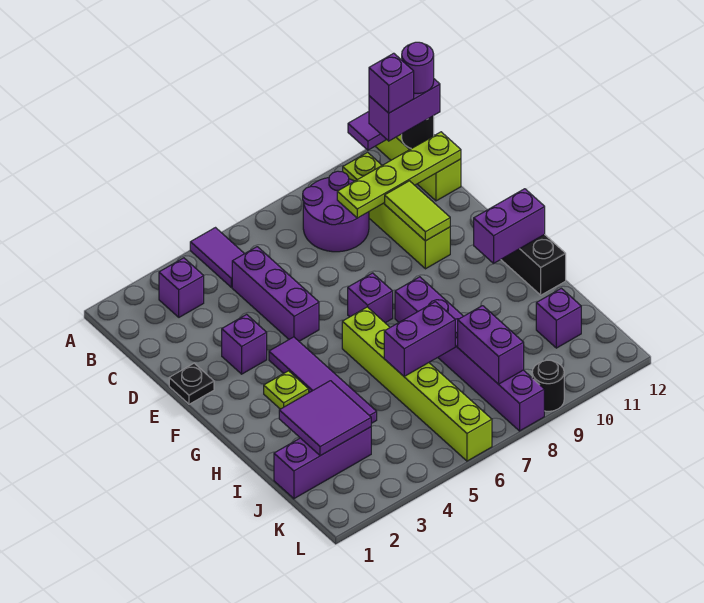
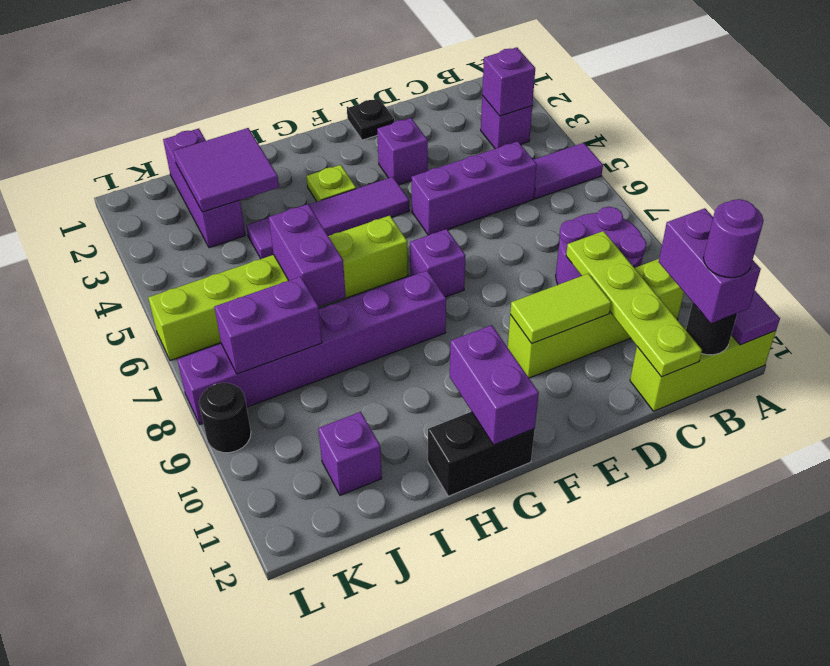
purple 1x1 brick [369,53,414,113] -> purple 1x1 brick moved to [482,47,535,116]

